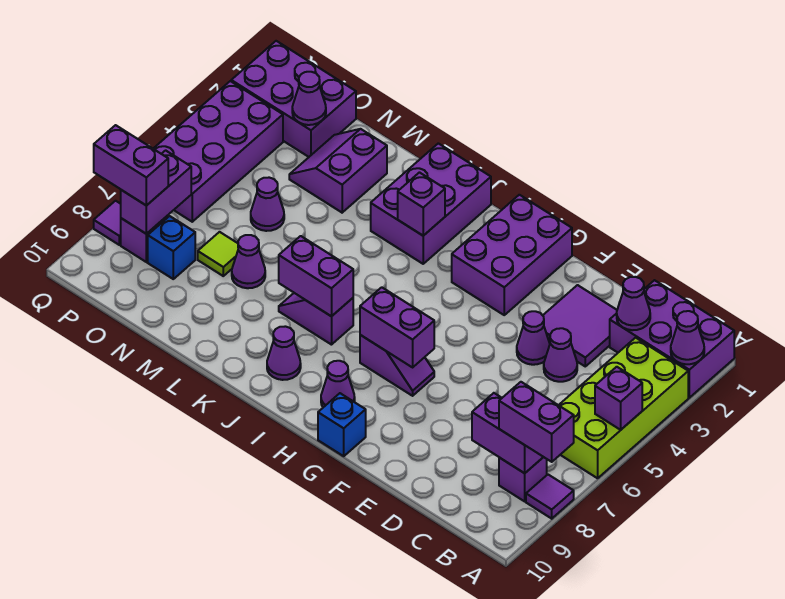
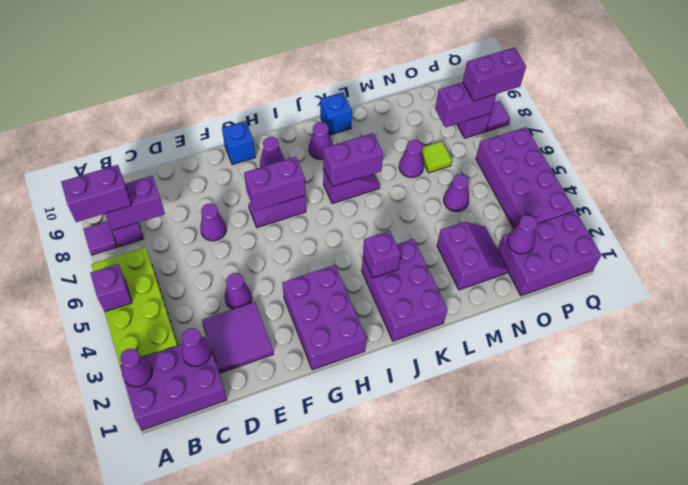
purple 1x1 cone [544,328,577,382] -> purple 1x1 cone moved to [200,203,226,241]
blue 1x1 brick [148,216,195,279] -> blue 1x1 brick moved to [320,92,352,135]
purple 1x2 brick [121,150,191,234] -> purple 1x2 brick turned to [435,82,496,127]

